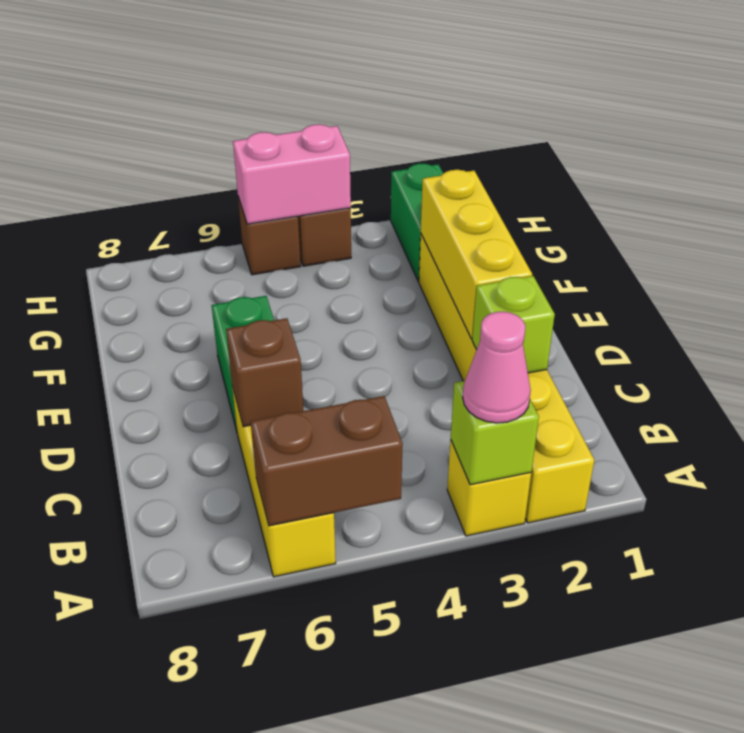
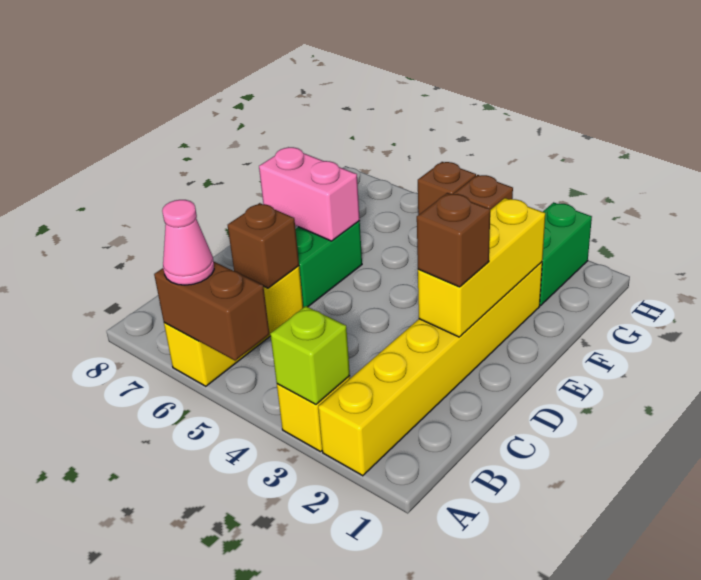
pink 1x1 cone [463,312,531,423] -> pink 1x1 cone moved to [162,200,214,285]
lime 1x1 brick [472,276,555,373] -> none
none -> brown 1x1 brick [417,193,490,287]
pink 1x2 brick [233,124,351,224] -> pink 1x2 brick moved to [259,147,360,241]

